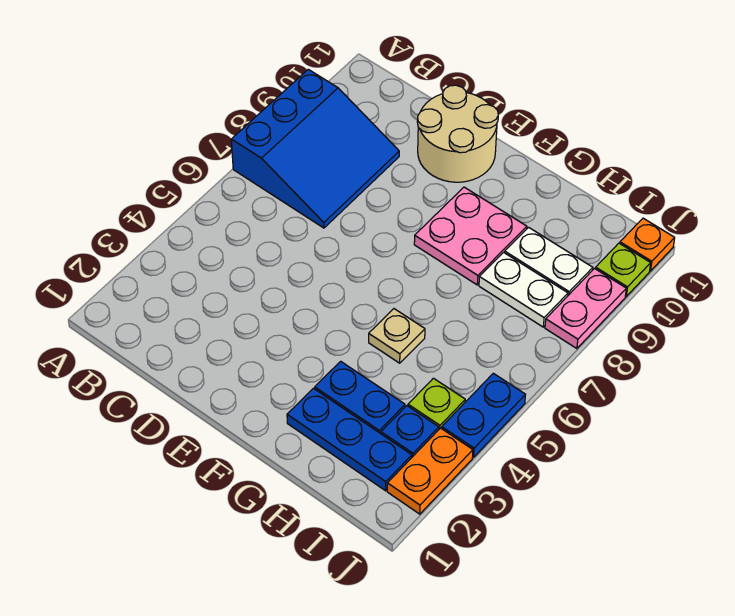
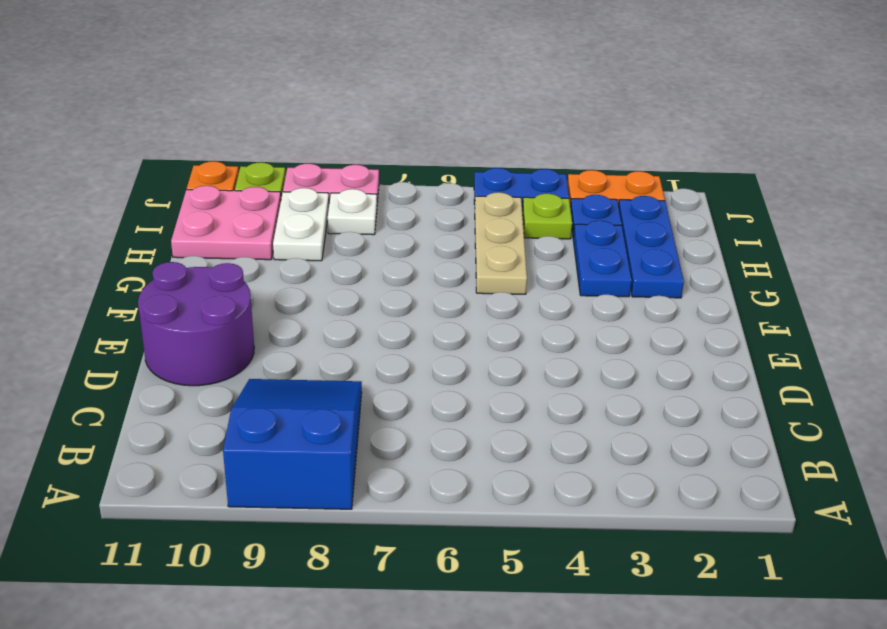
blue 3x3 slope [231,69,399,228] -> blue 2x3 slope [223,379,362,509]
tan 2x2 round brick [417,85,498,182] -> purple 2x2 round brick [138,262,254,386]
pink 2x2 plate [414,187,527,285] -> pink 2x2 plate moved to [171,186,281,260]
tan 1x1 plate [369,309,425,363] -> tan 1x3 plate [475,192,527,294]
white 1x2 plate [479,252,568,327] -> white 1x1 plate [328,189,377,235]

